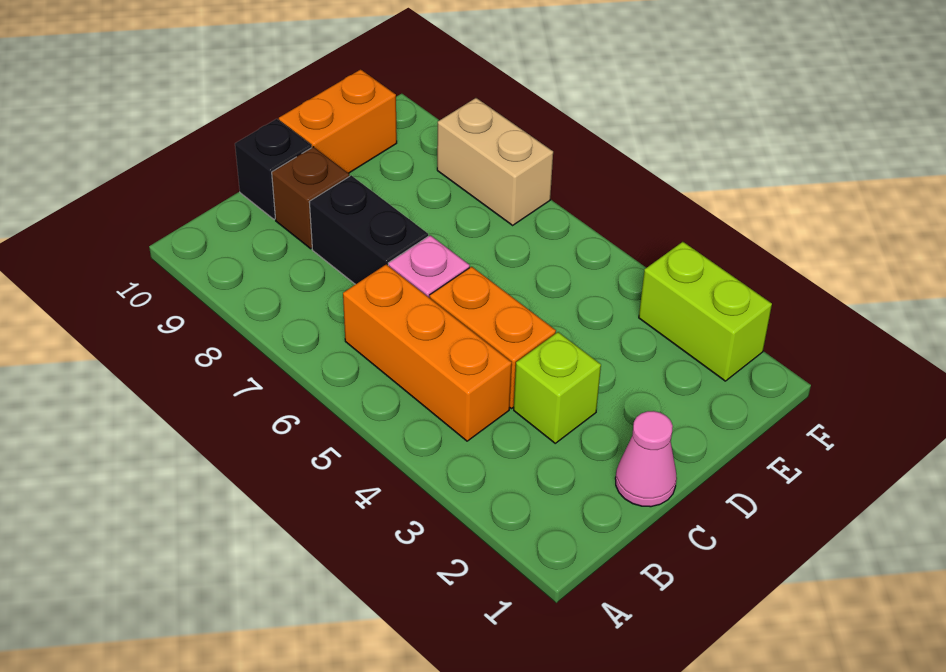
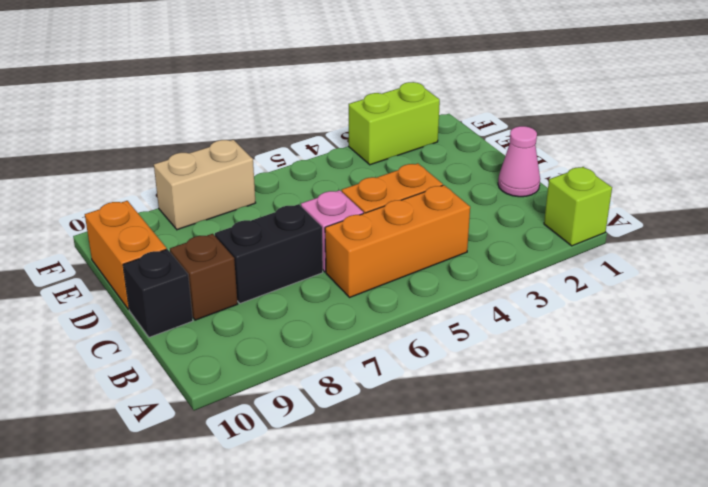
lime 1x1 brick [514,332,601,443] -> lime 1x1 brick moved to [544,167,612,246]

